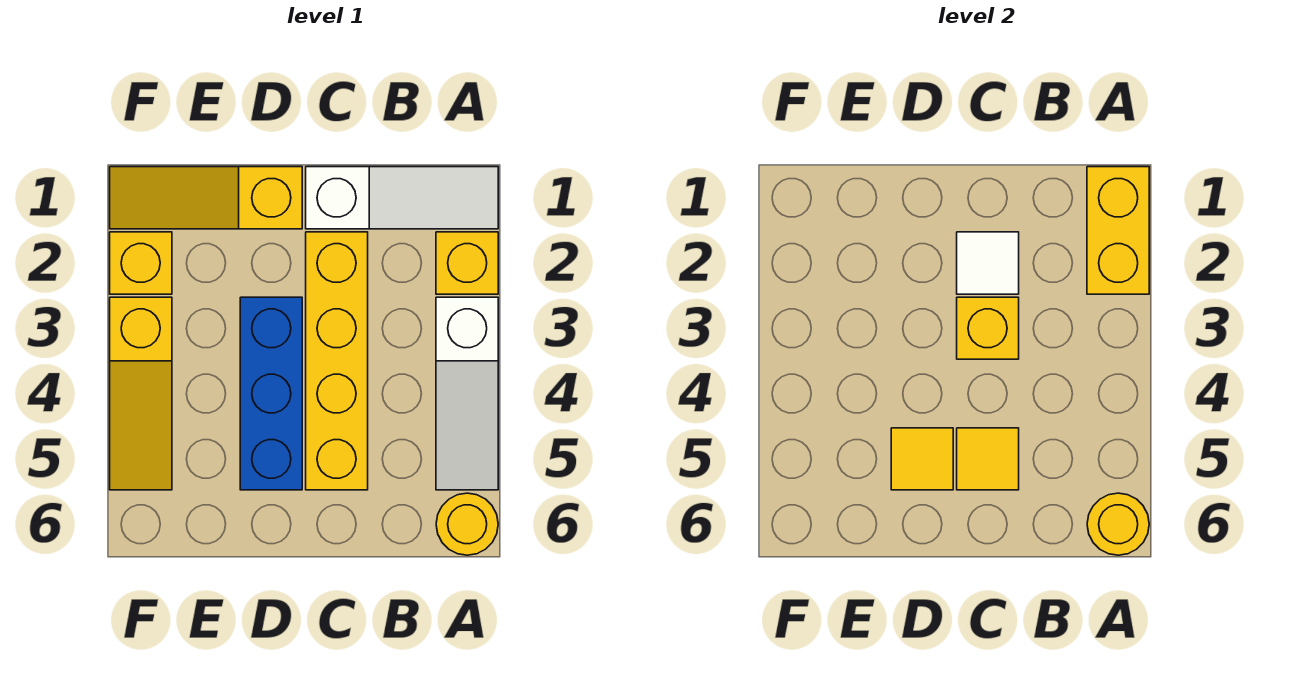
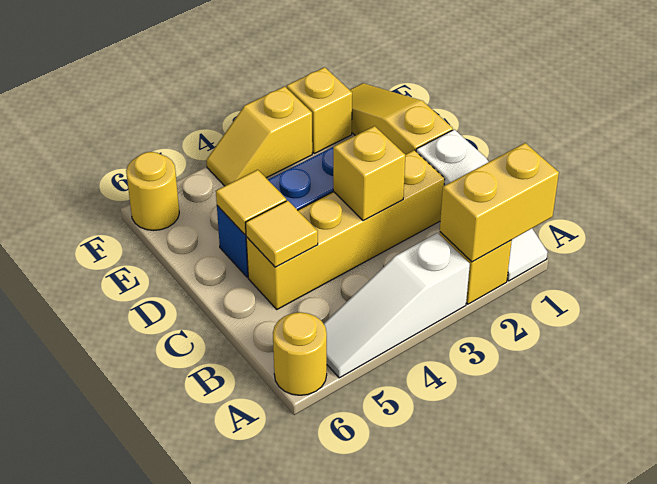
yellow 1x1 round brick [1087,493,1149,555] -> yellow 1x1 round brick moved to [126,152,179,231]
white 1x1 tile [957,232,1019,294] -> none
yellow 1x3 slope [110,297,172,490] -> yellow 1x2 slope [206,86,312,186]

